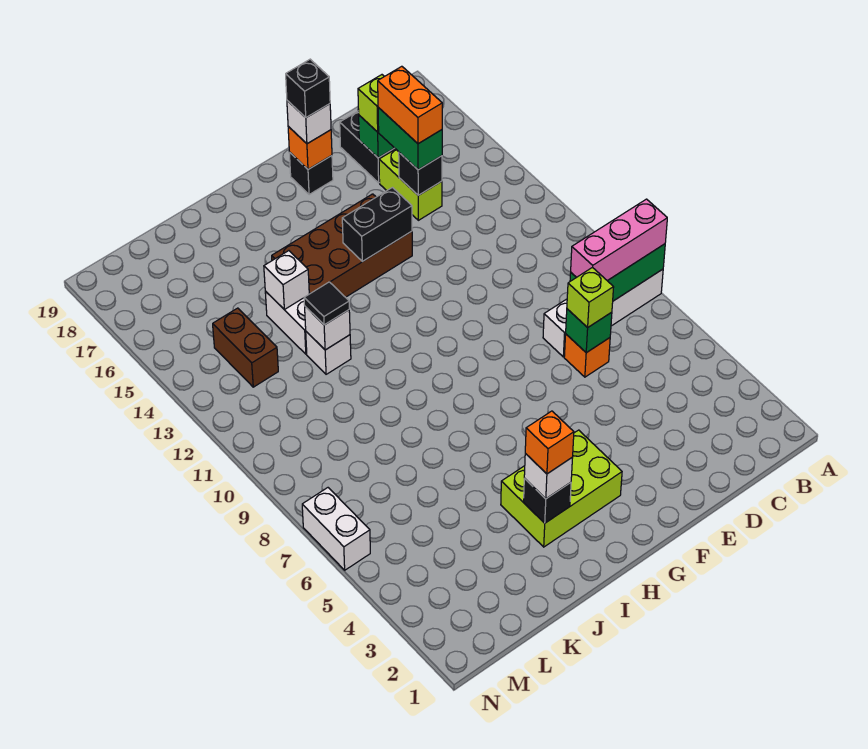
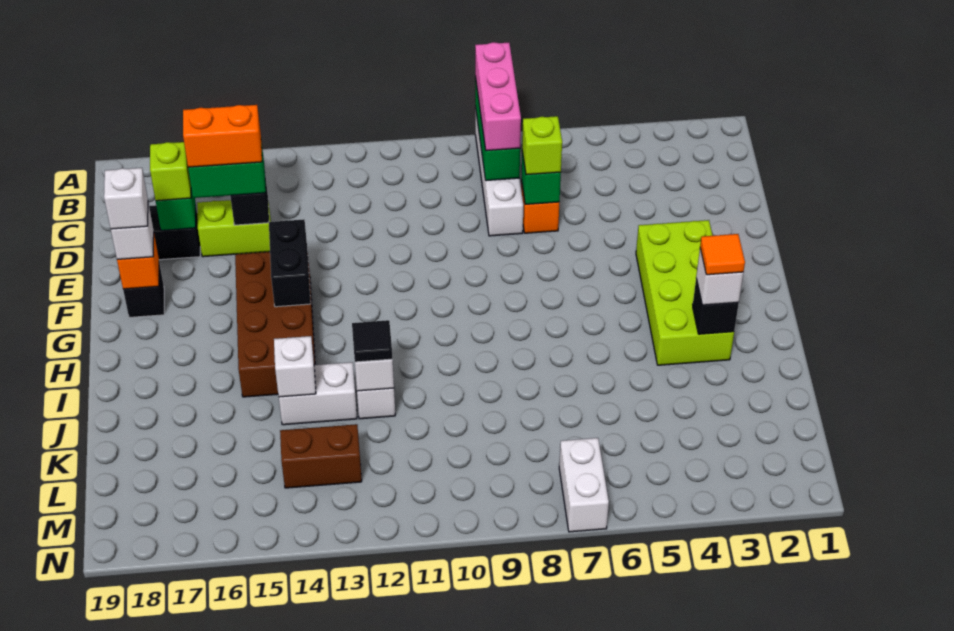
black 1x1 brick [286,59,330,118] -> white 1x1 brick [104,168,148,229]
lime 2x3 brick [501,430,622,547] -> lime 2x4 brick [636,220,734,365]
orange 1x1 brick [525,411,574,474] -> orange 1x1 tile [700,234,745,275]
white 1x2 brick [302,488,370,570] -> white 1x2 brick turned to [559,438,609,532]

